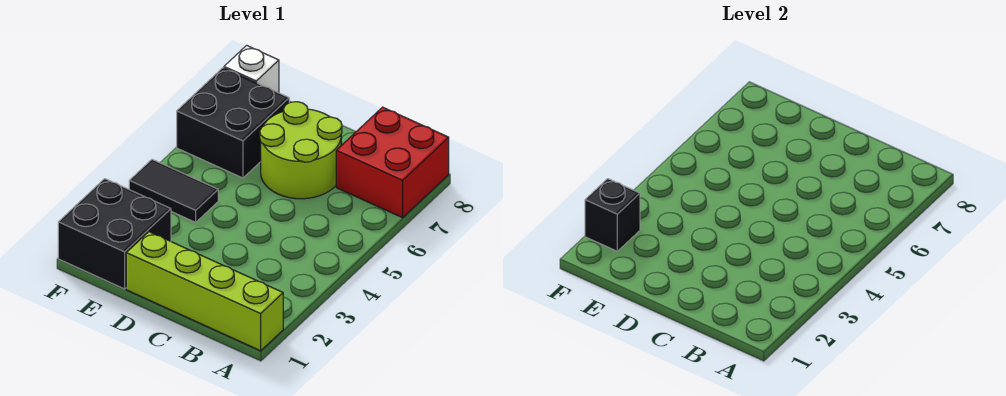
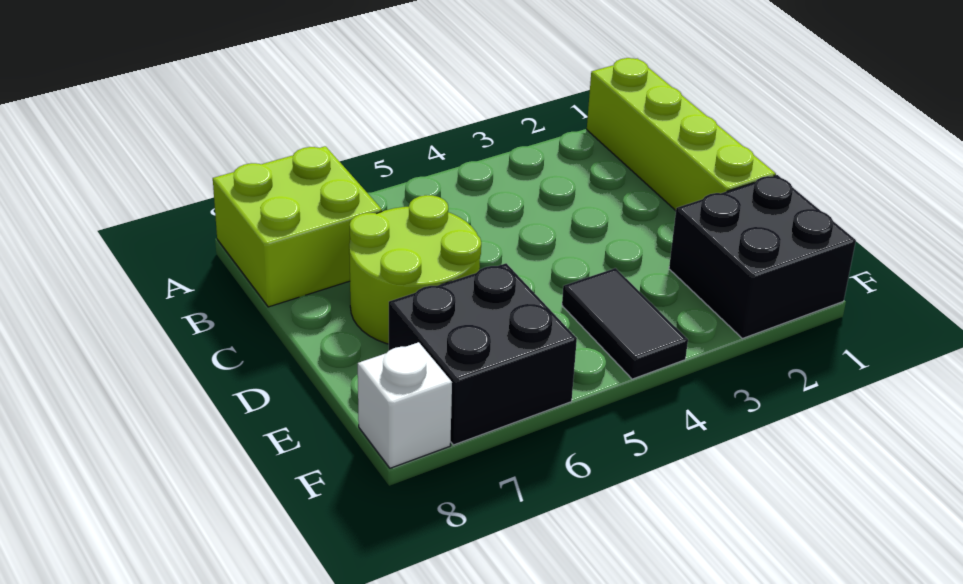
red 2x2 brick [336,107,449,218] -> lime 2x2 brick [213,146,382,307]
black 1x1 brick [585,179,640,251] -> none

